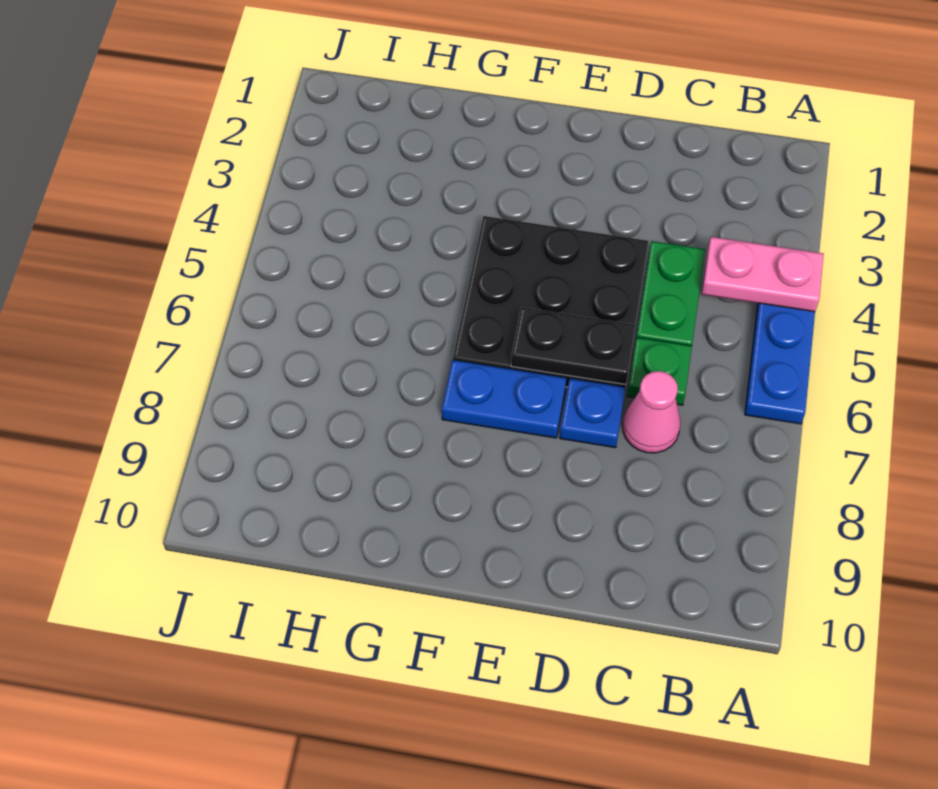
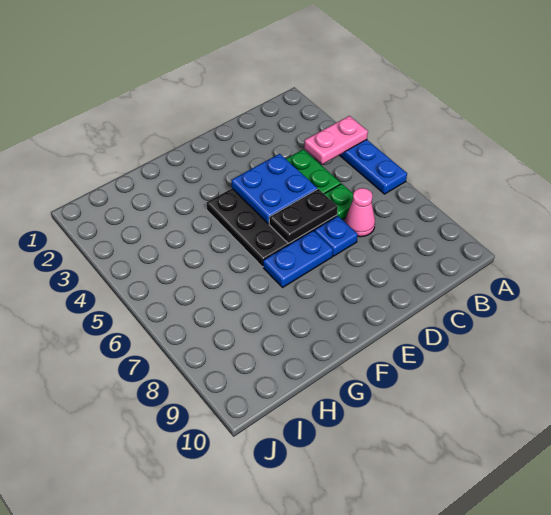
none -> blue 2x2 plate [231,154,317,224]

